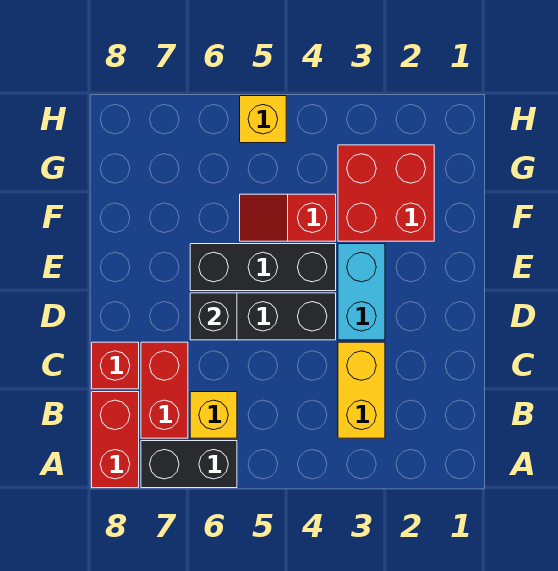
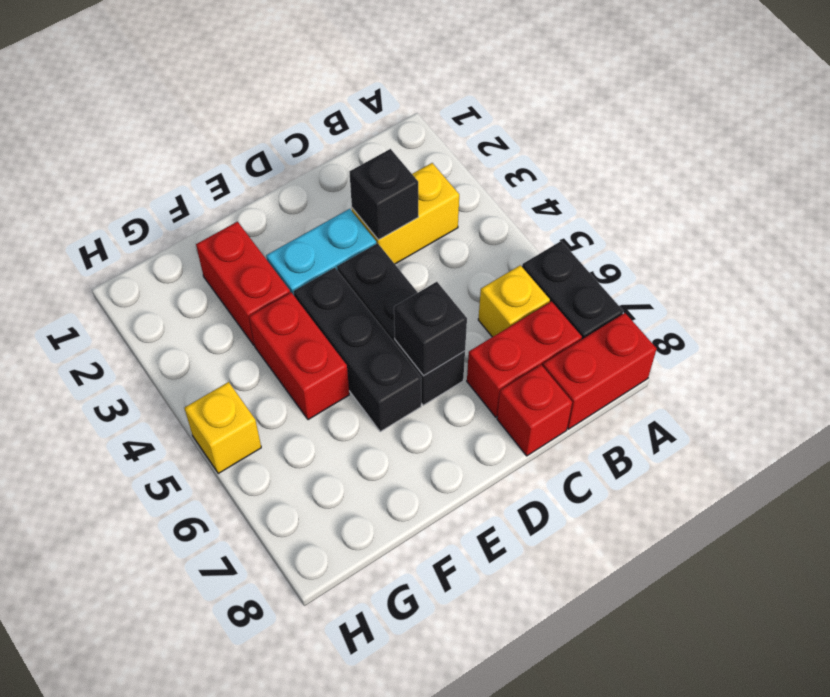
none -> black 1x1 brick [350,149,418,240]
red 2x2 brick [338,145,434,241] -> red 1x2 brick [196,222,290,345]
red 1x2 slope [240,194,336,241] -> red 1x2 brick [249,293,349,420]

